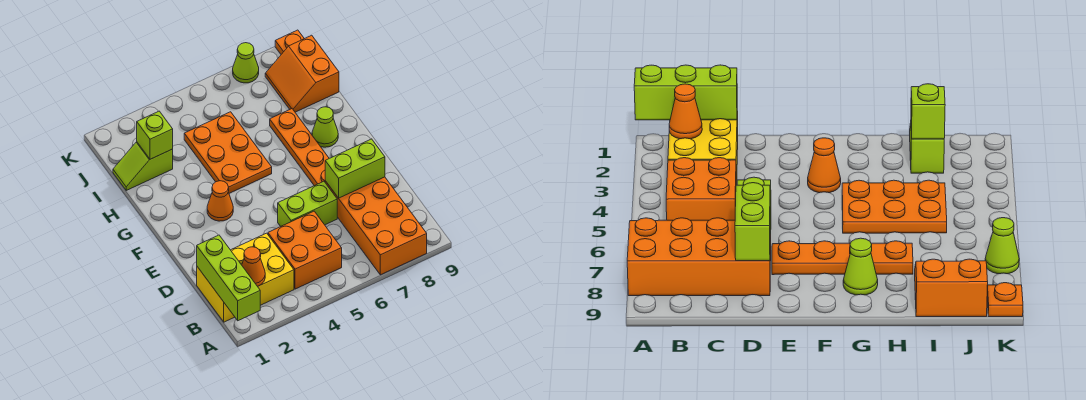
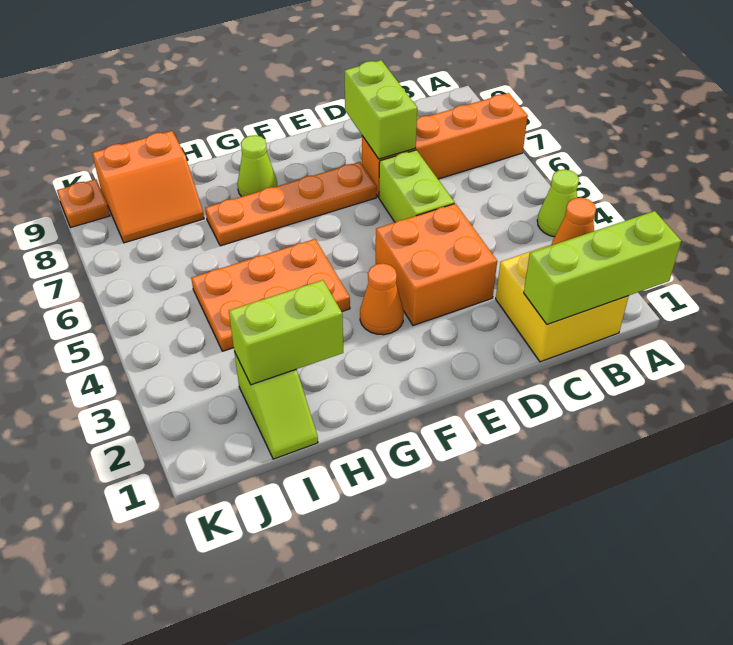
orange 2x4 brick [325,177,427,275] -> orange 1x4 brick [362,93,528,197]
yellow 2x3 brick [197,233,294,322] -> yellow 2x2 brick [496,245,629,362]
orange 2x2 brick [268,211,342,289] -> orange 2x2 brick moved to [376,204,497,325]
lime 1x1 brick [137,111,173,159] -> lime 1x2 brick [229,280,343,385]
lime 1x1 cone [233,43,259,83] -> lime 1x1 cone moved to [537,170,579,237]

